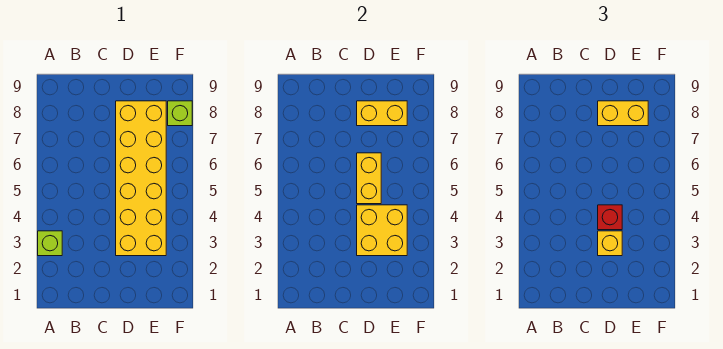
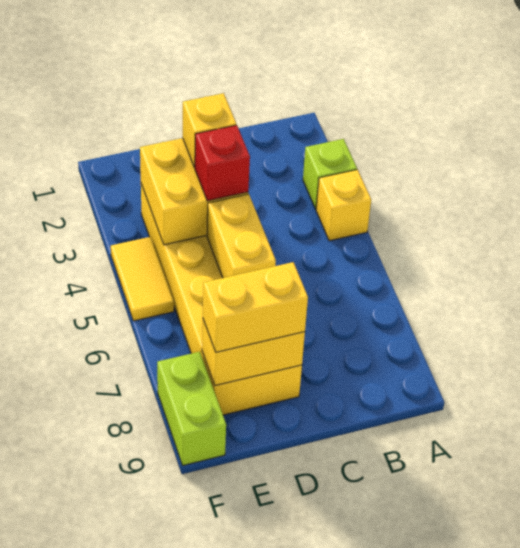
none -> yellow 1x1 brick [316,170,371,241]
none -> yellow 1x2 tile [111,237,174,321]
lime 1x1 brick [168,101,192,126] -> lime 1x2 brick [157,352,226,466]

